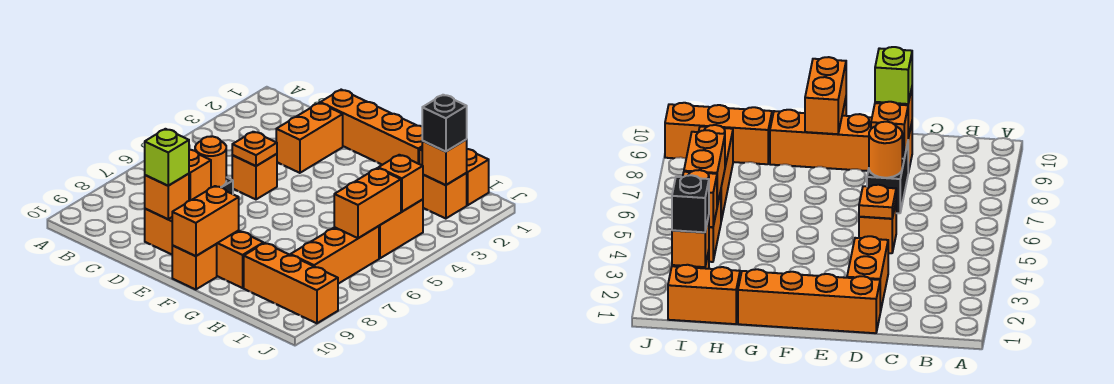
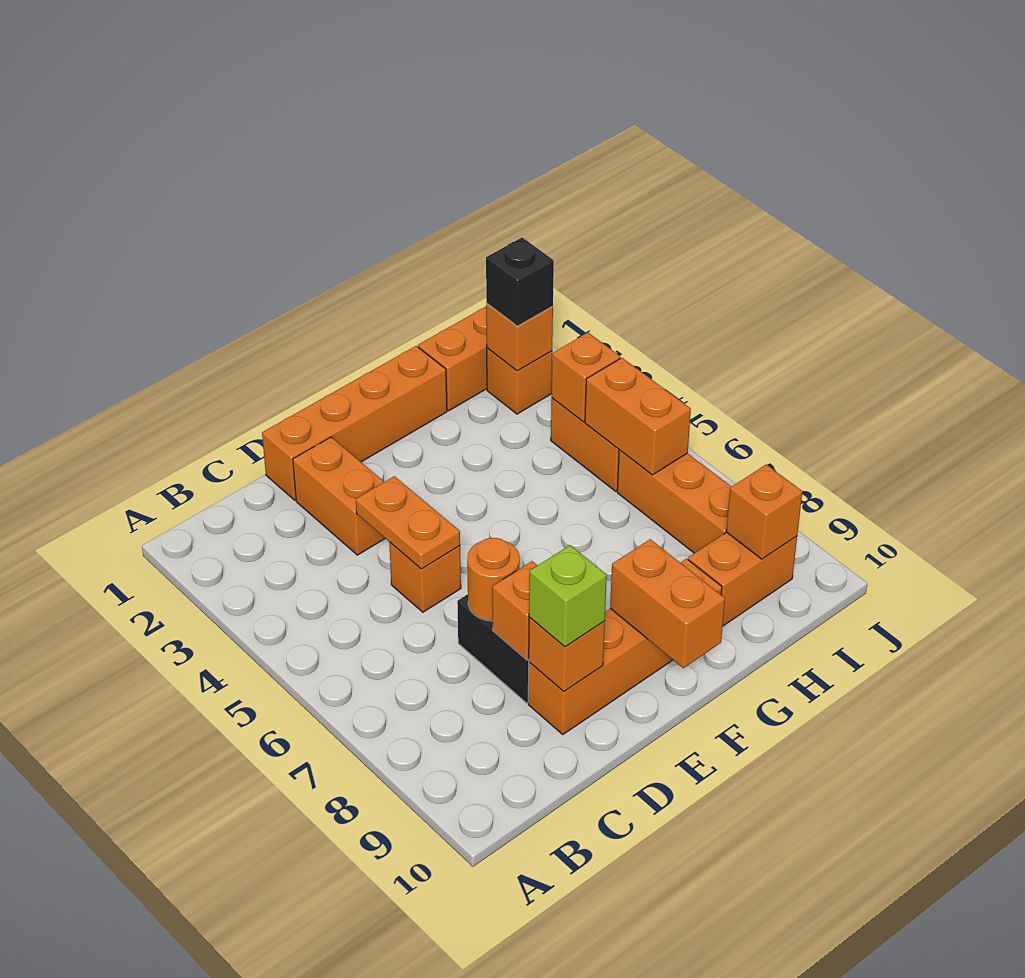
orange 1x1 plate [232,132,277,166] -> orange 1x2 plate [356,476,460,569]
orange 1x1 brick [172,244,217,290] -> orange 1x1 brick moved to [726,465,802,559]
orange 1x3 brick [244,243,338,323] -> orange 1x2 brick [688,532,797,626]

